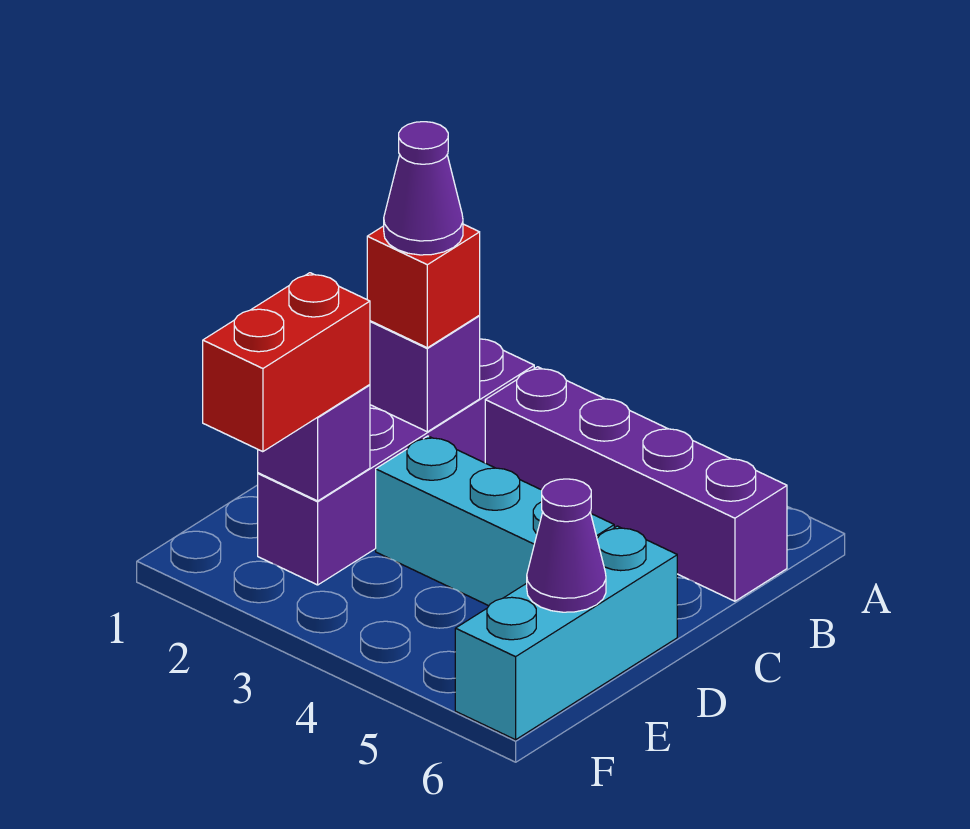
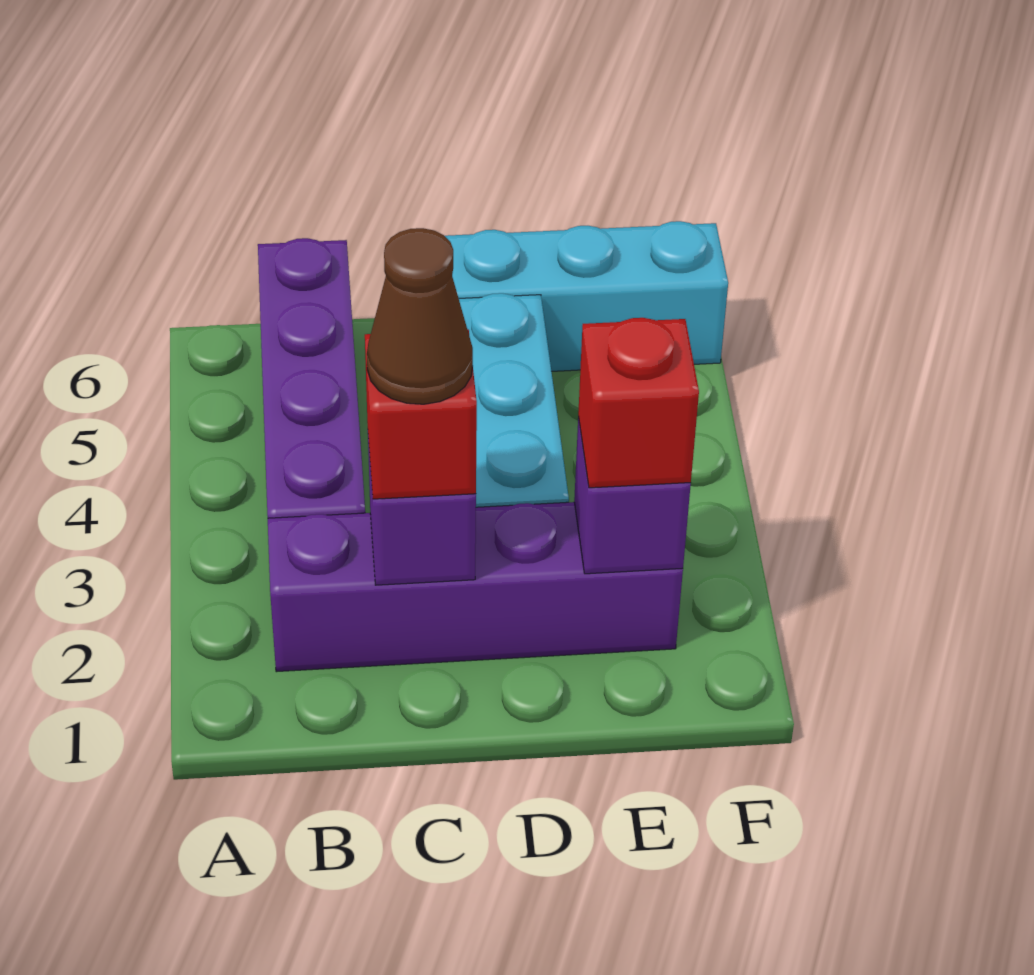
purple 1x1 cone [384,122,463,255] -> brown 1x1 cone [367,228,473,404]
red 1x2 brick [203,273,370,452] -> red 1x1 brick [578,318,699,488]
purple 1x1 cone [527,479,606,612] -> none

